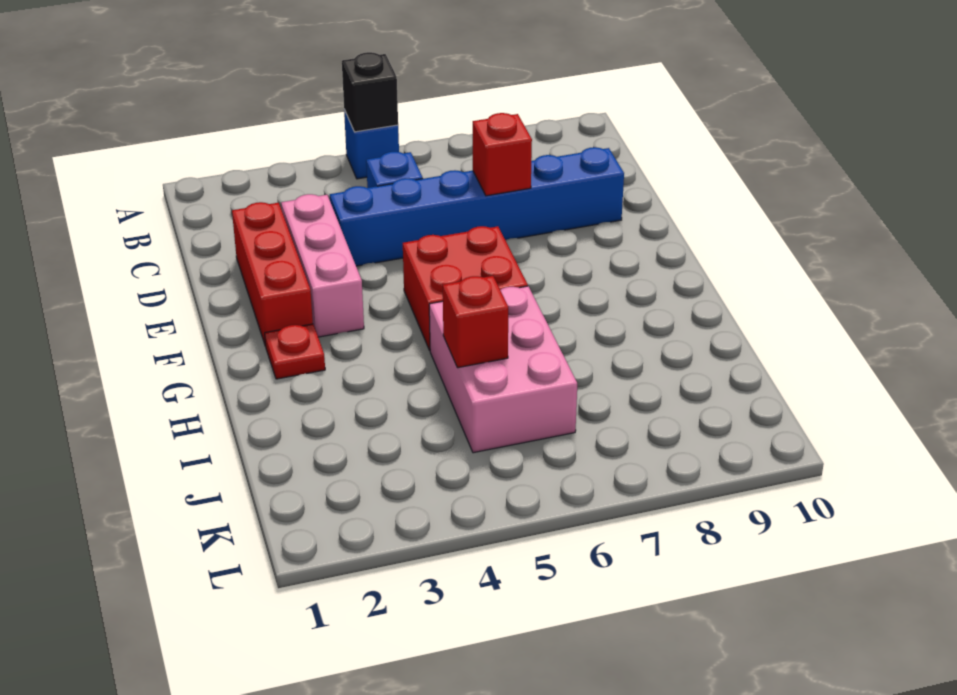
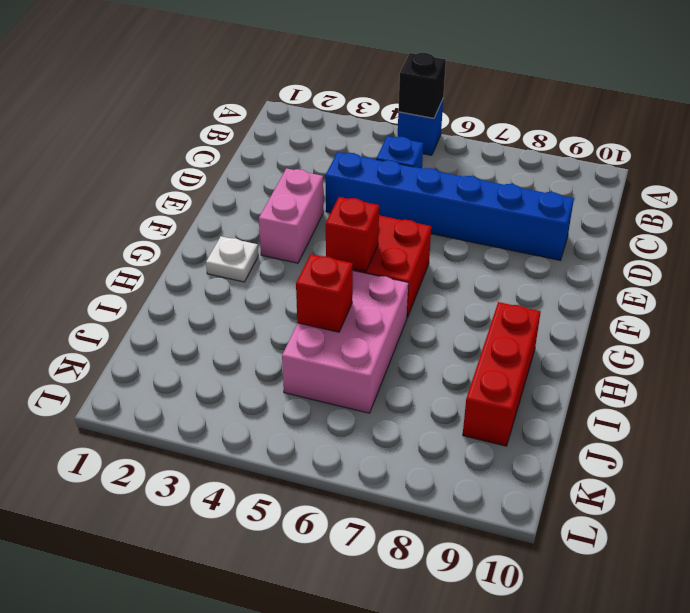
red 1x3 brick [232,202,313,346] -> red 1x3 brick moved to [463,302,541,446]
pink 1x3 brick [281,194,364,337] -> pink 1x2 brick [259,168,324,263]
red 1x1 brick [473,113,532,196] -> red 1x1 brick moved to [326,197,379,271]
red 1x1 plate [265,324,325,379] -> white 1x1 plate [206,236,258,282]

